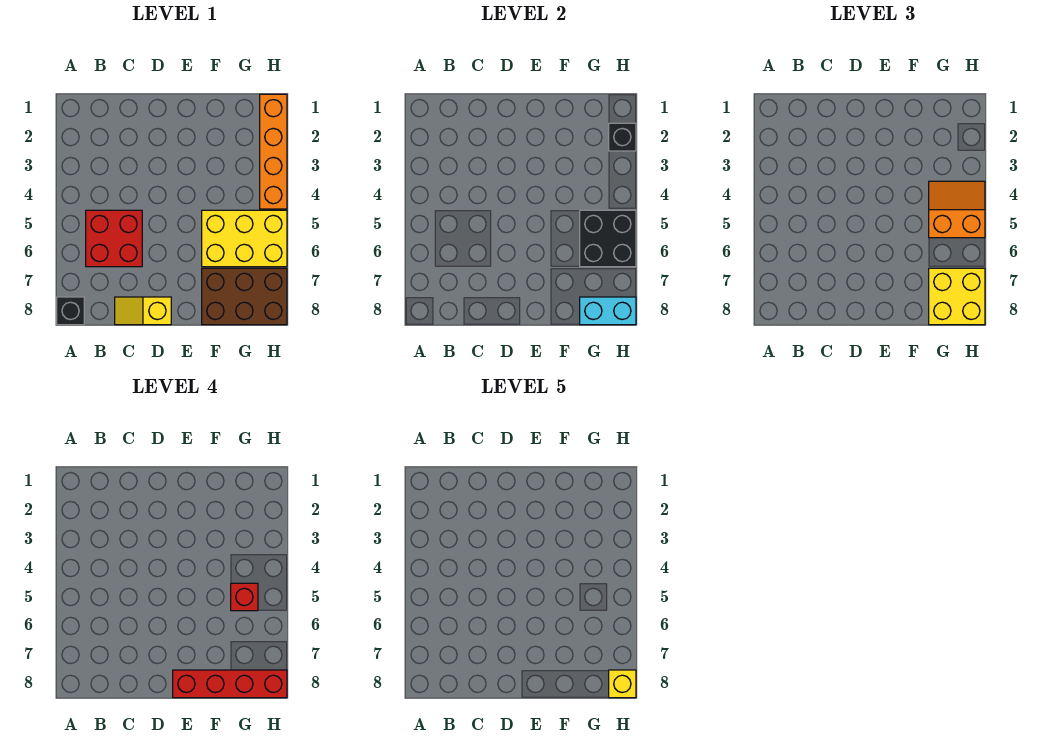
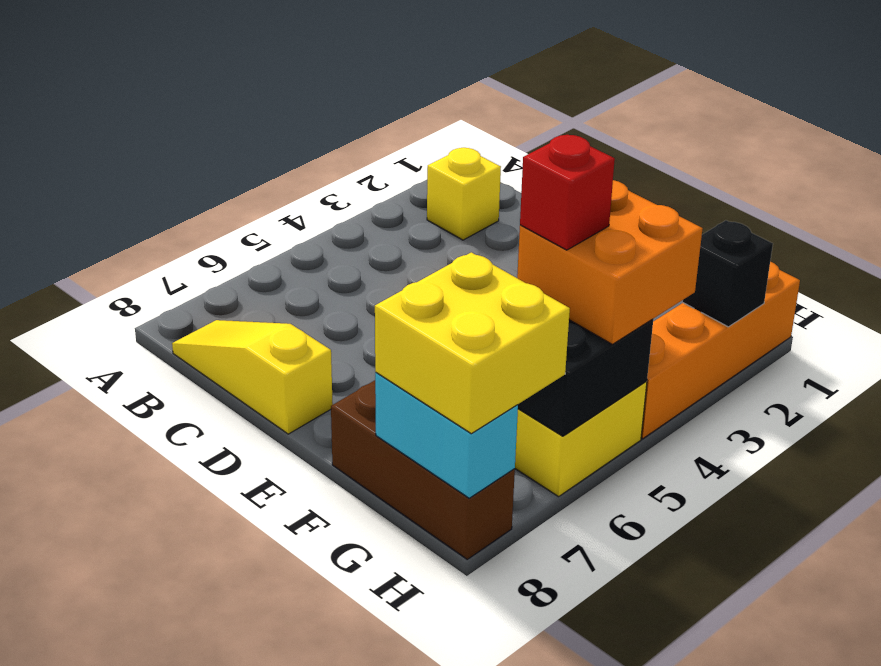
black 1x1 brick [57,297,84,325] -> none
red 2x2 brick [86,210,142,267] -> none
yellow 1x2 slope [115,297,171,325] -> yellow 1x3 slope [172,320,333,434]
red 1x4 brick [173,670,287,698] -> none
brown 2x3 brick [202,268,287,325] -> brown 1x3 brick [331,380,515,559]
orange 2x2 slope [929,181,985,238] -> orange 2x2 brick [517,180,703,344]
yellow 1x1 brick [609,670,636,698] -> yellow 1x1 brick moved to [427,148,501,240]

